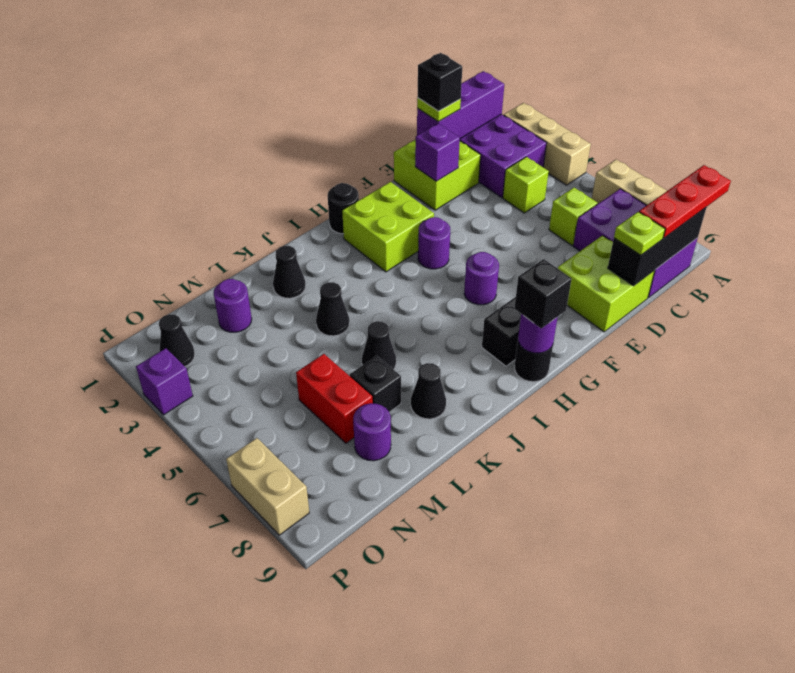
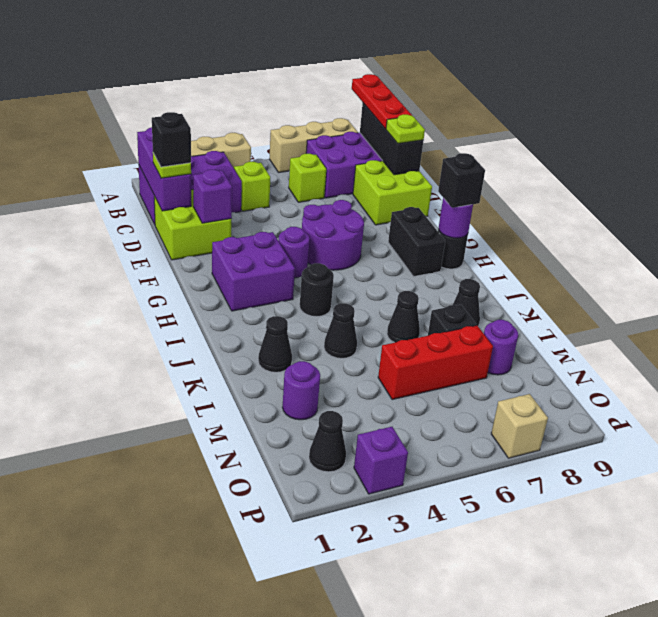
lime 2x2 brick [342,182,434,272] -> purple 2x2 brick [212,232,295,311]
purple 1x1 round brick [464,252,499,305] -> purple 2x2 round brick [302,200,364,270]
black 1x1 round brick [328,183,359,234] -> black 1x1 round brick moved to [300,263,334,317]
red 1x2 brick [296,354,373,443] -> red 1x3 brick [378,325,493,400]
tan 1x2 brick [226,438,309,535] -> tan 1x1 brick [491,394,548,458]

